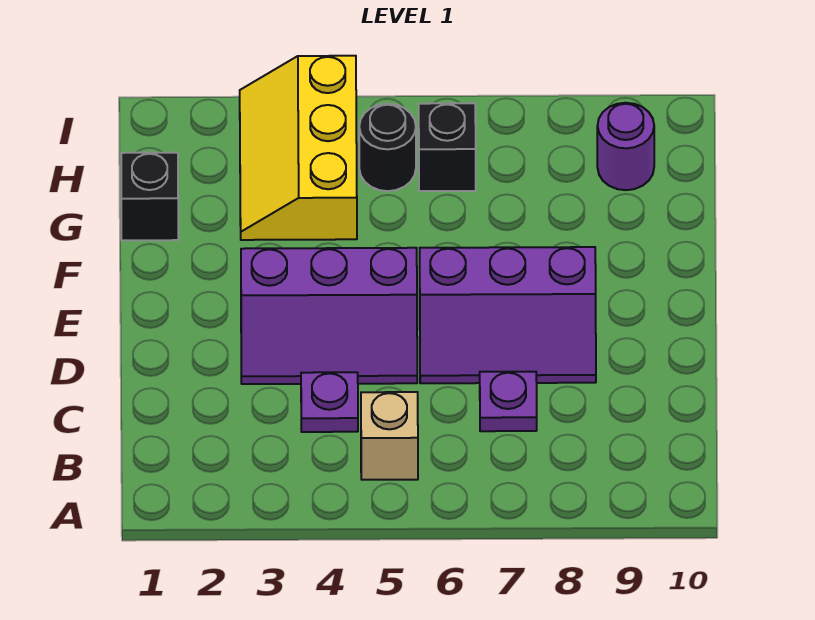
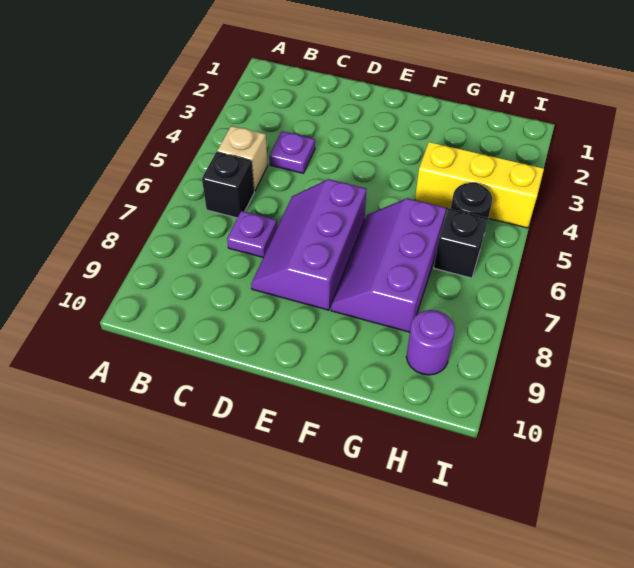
purple 2x3 slope [241,248,417,384] -> purple 2x3 slope moved to [331,198,446,332]
black 1x1 brick [121,153,178,240] -> black 1x1 brick moved to [202,152,254,218]

